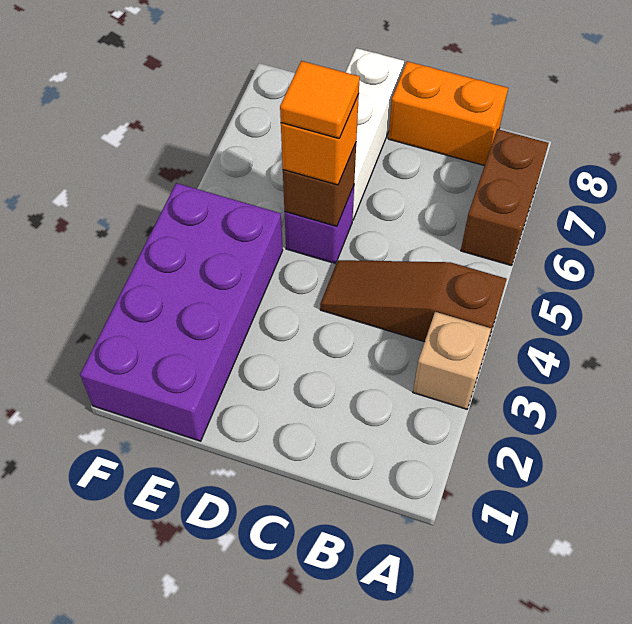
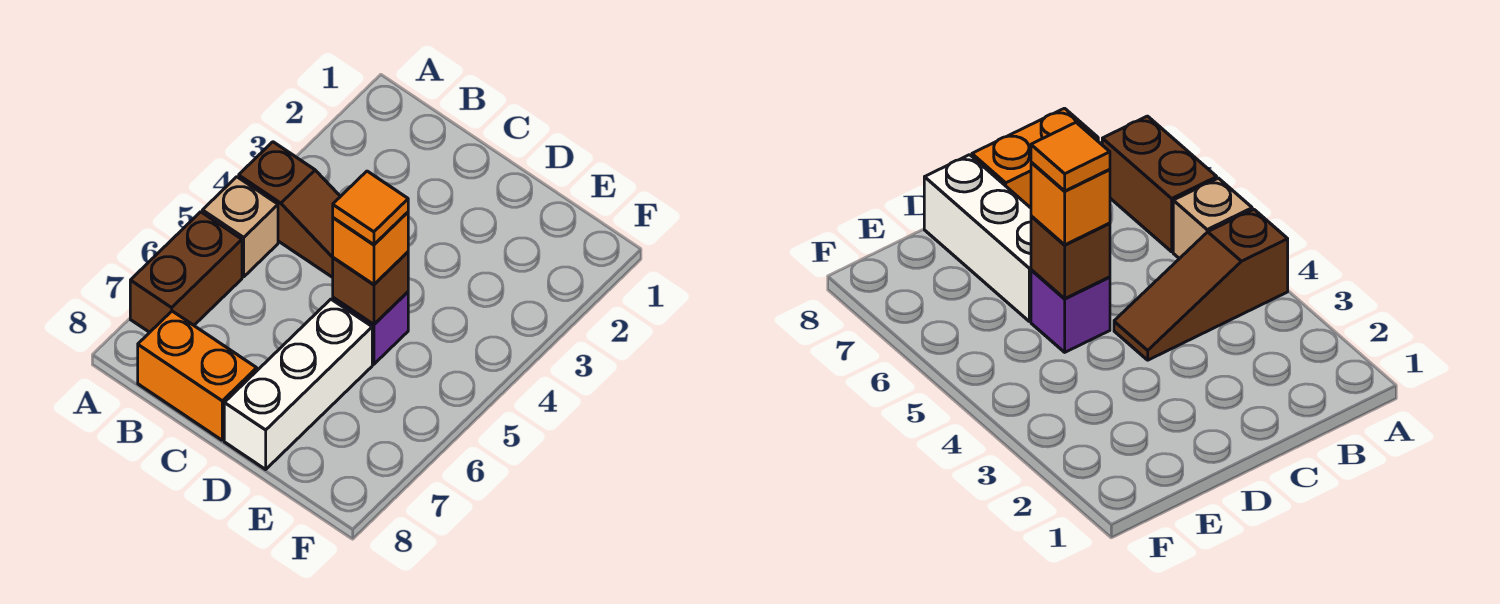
tan 1x1 brick [413,312,491,409] -> tan 1x1 brick moved to [202,177,278,277]
purple 2x4 brick [80,183,283,441] -> none

